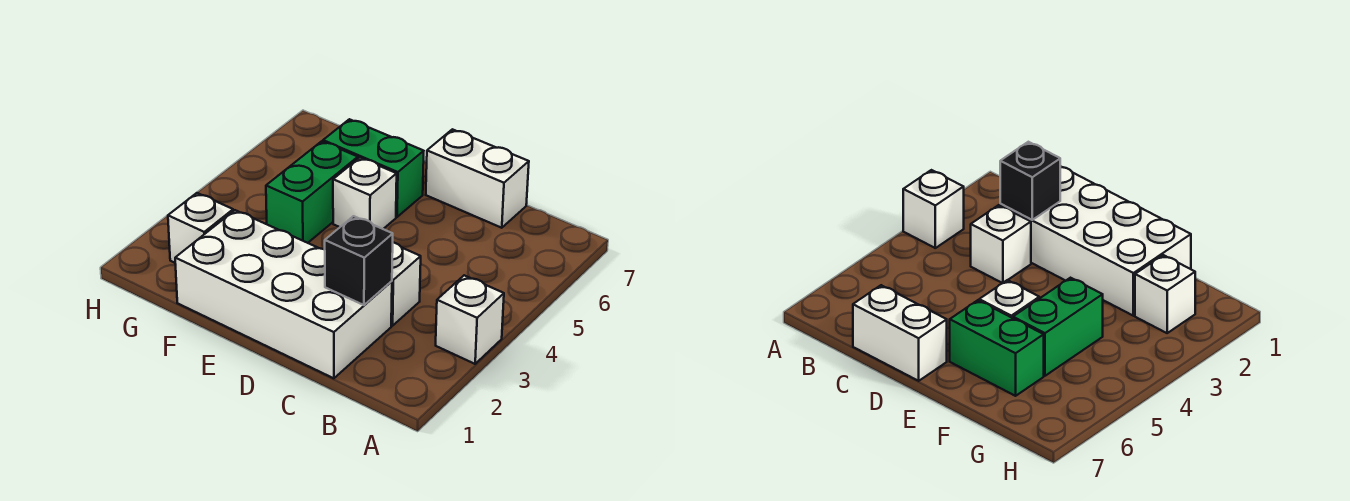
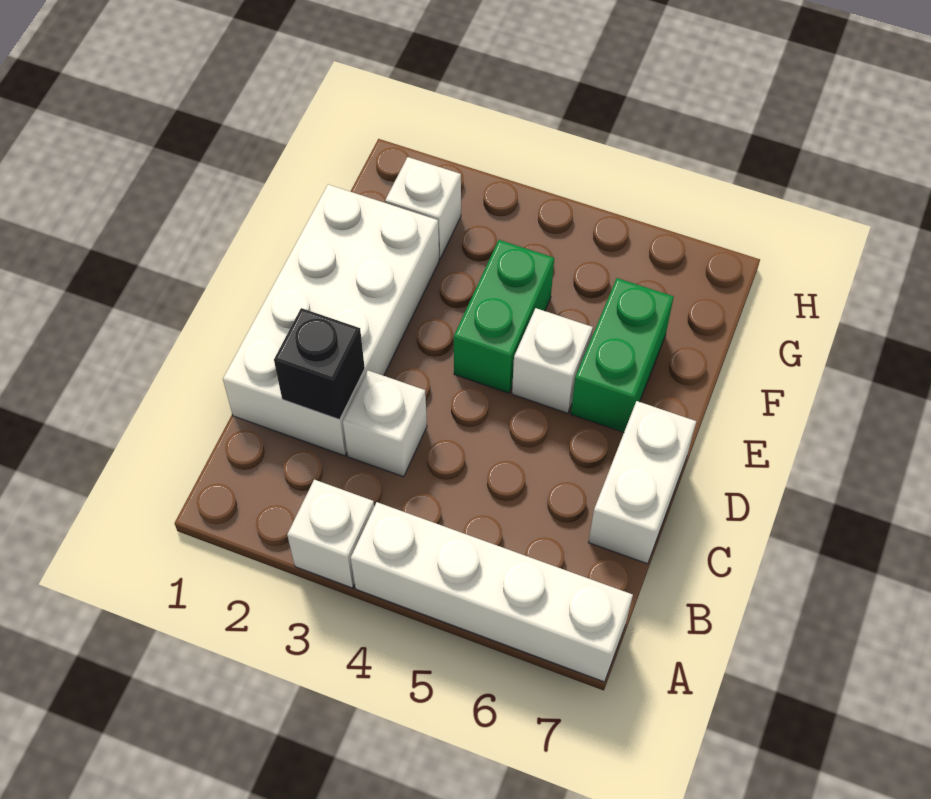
none -> white 1x4 brick [351,502,633,682]
green 1x2 brick [266,141,358,243] -> green 1x2 brick turned to [454,240,554,393]

